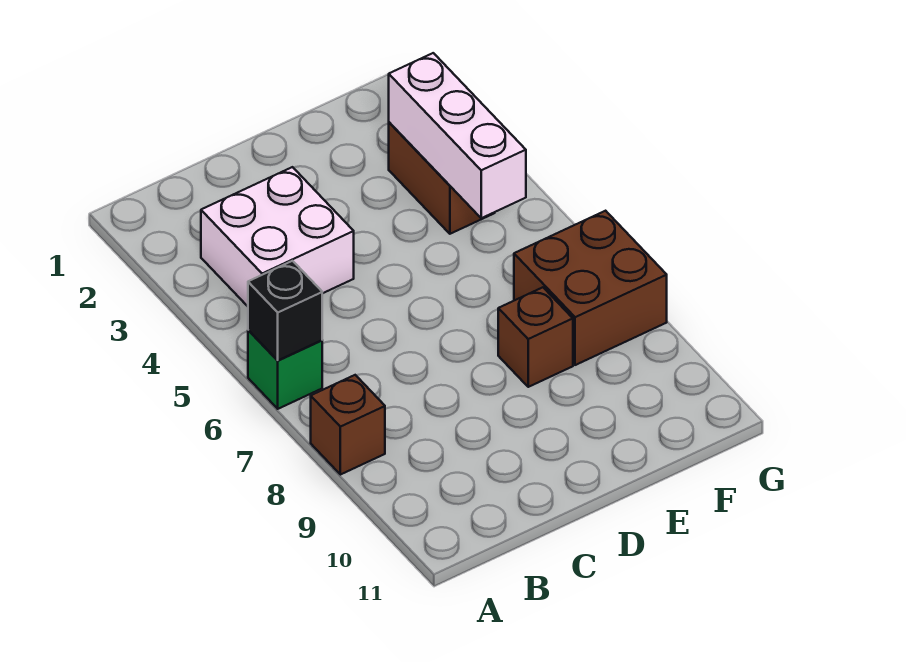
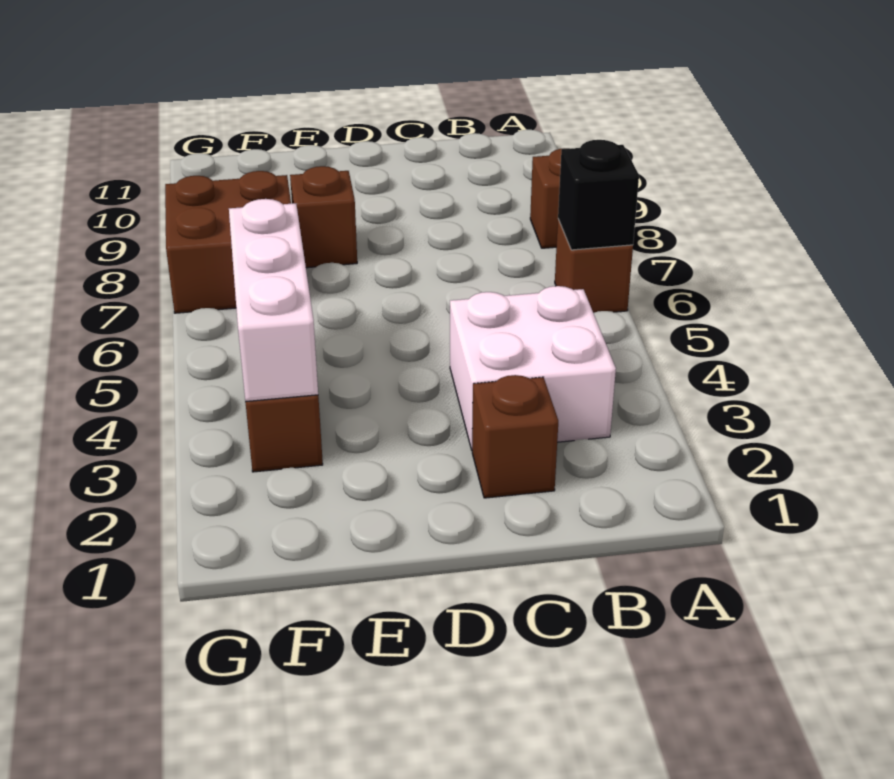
green 1x1 brick [248,330,322,409] -> brown 1x1 brick [555,219,633,313]
none -> brown 1x1 brick [472,375,558,498]

